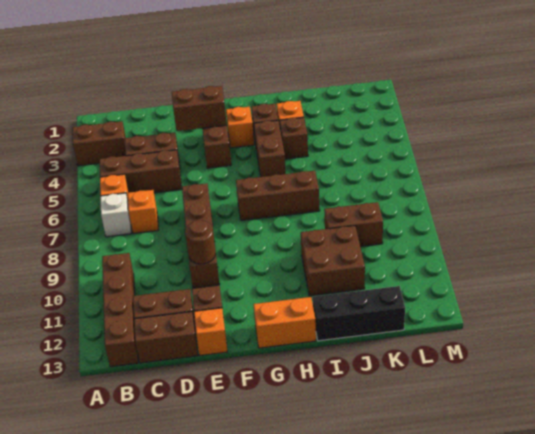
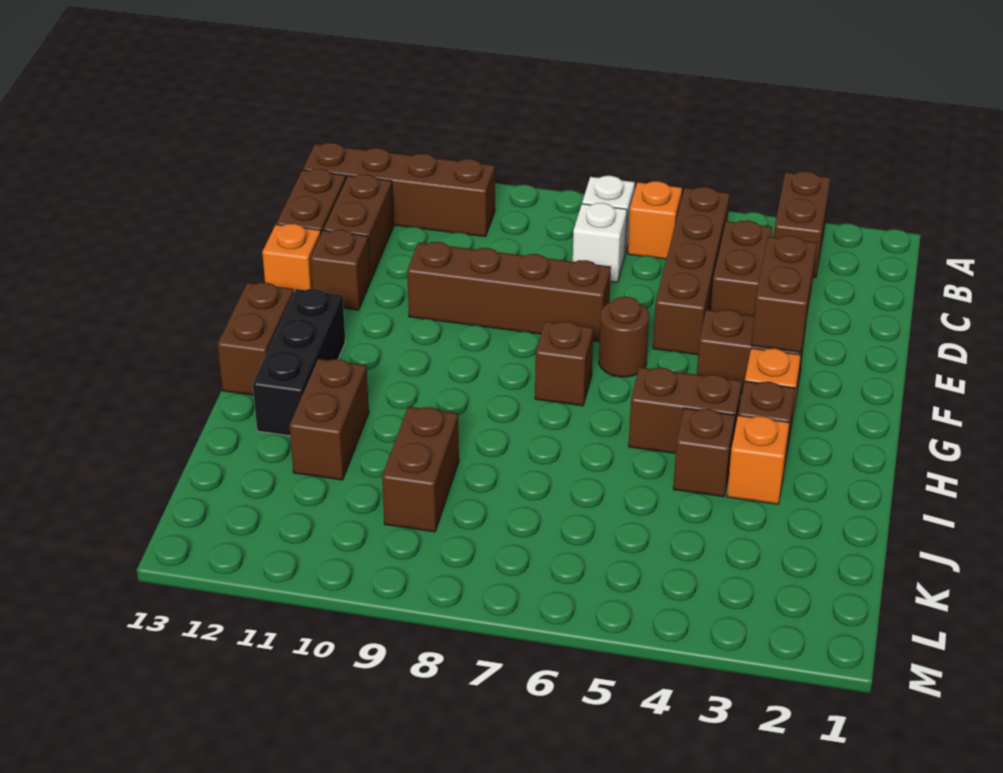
brown 1x3 brick [99,150,182,193] -> brown 1x4 brick [653,187,730,355]
orange 1x1 brick [128,190,158,234] -> white 1x1 brick [573,203,627,282]
brown 1x1 round brick [185,220,216,264] -> brown 1x1 round brick moved to [599,297,649,377]
brown 1x3 brick [236,171,320,221] -> brown 1x1 brick [535,321,593,406]
orange 1x2 brick [253,297,316,348] -> brown 1x2 brick [218,283,294,395]
brown 2x2 brick [301,226,365,296] -> brown 1x2 brick [289,359,369,480]
black 1x3 brick [313,286,405,341] -> black 1x3 brick moved to [253,289,345,436]

